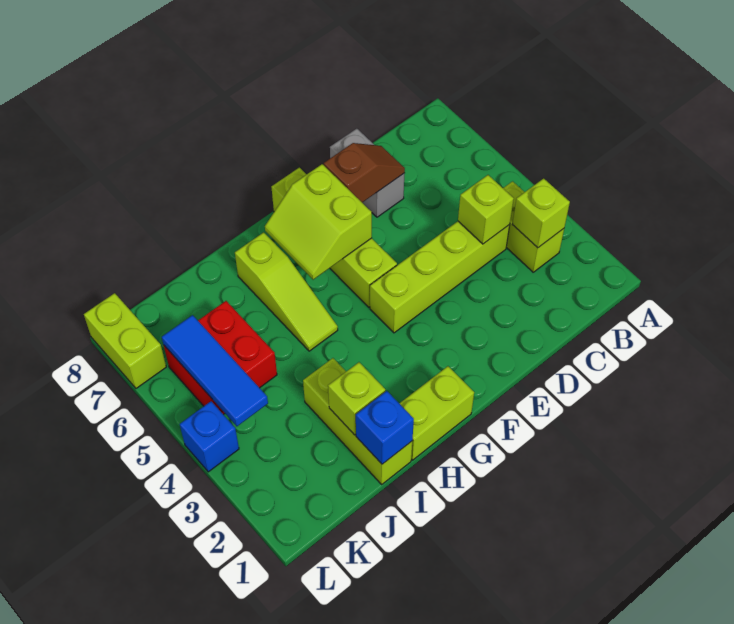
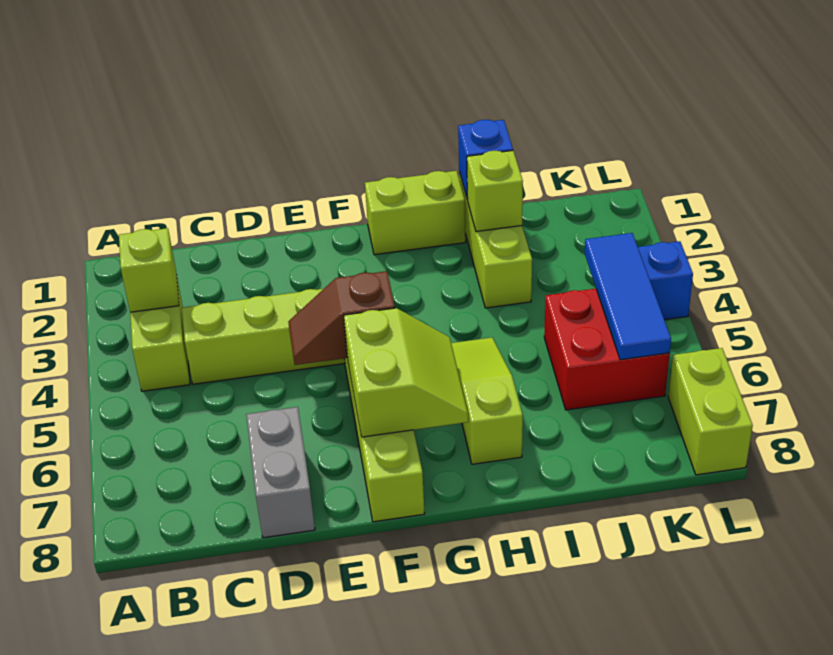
lime 1x1 brick [458,175,514,244] -> none
brown 1x2 slope [324,143,405,202] -> brown 1x2 slope moved to [288,271,395,365]

